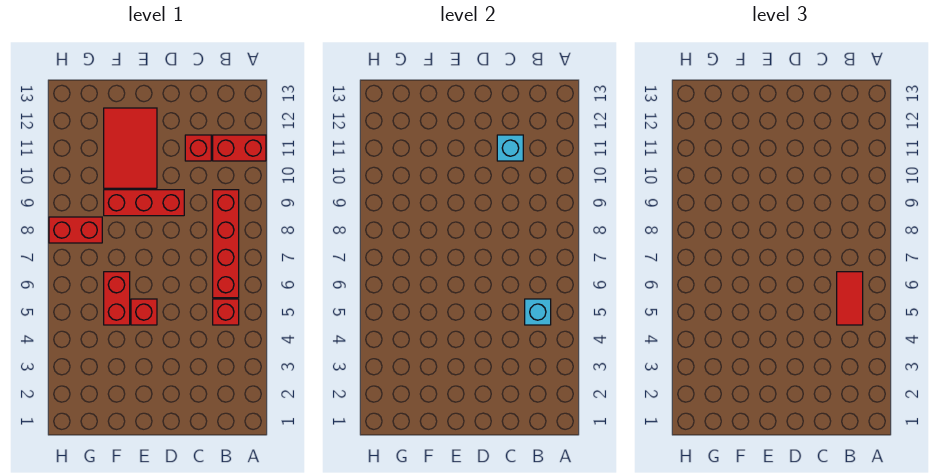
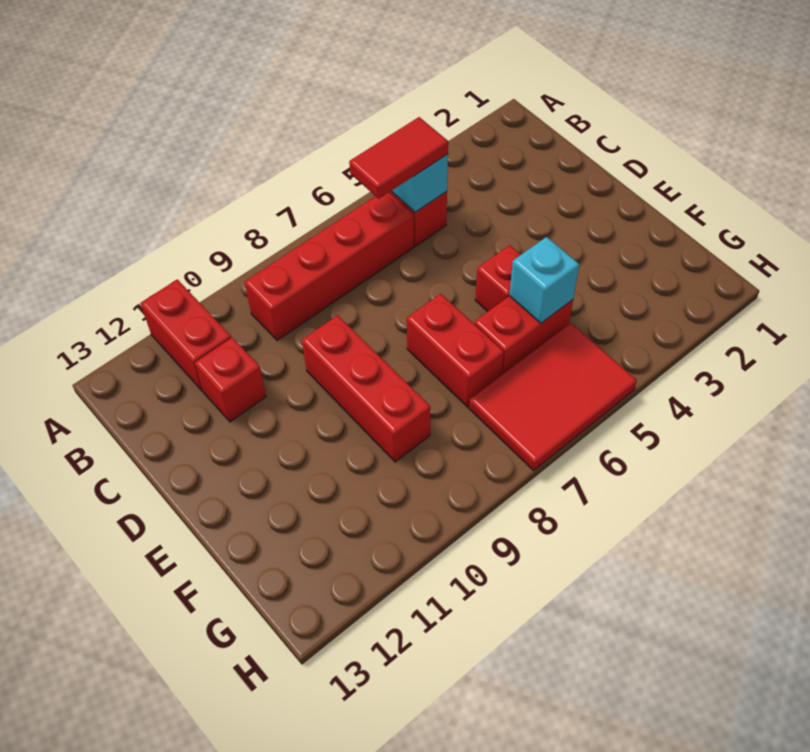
cyan 1x1 brick [497,135,523,161] -> cyan 1x1 brick moved to [509,237,579,323]
red 2x3 tile [104,108,157,188] -> red 2x3 tile moved to [469,323,637,470]
red 1x2 brick [49,217,102,243] -> red 1x2 brick moved to [407,294,504,407]

